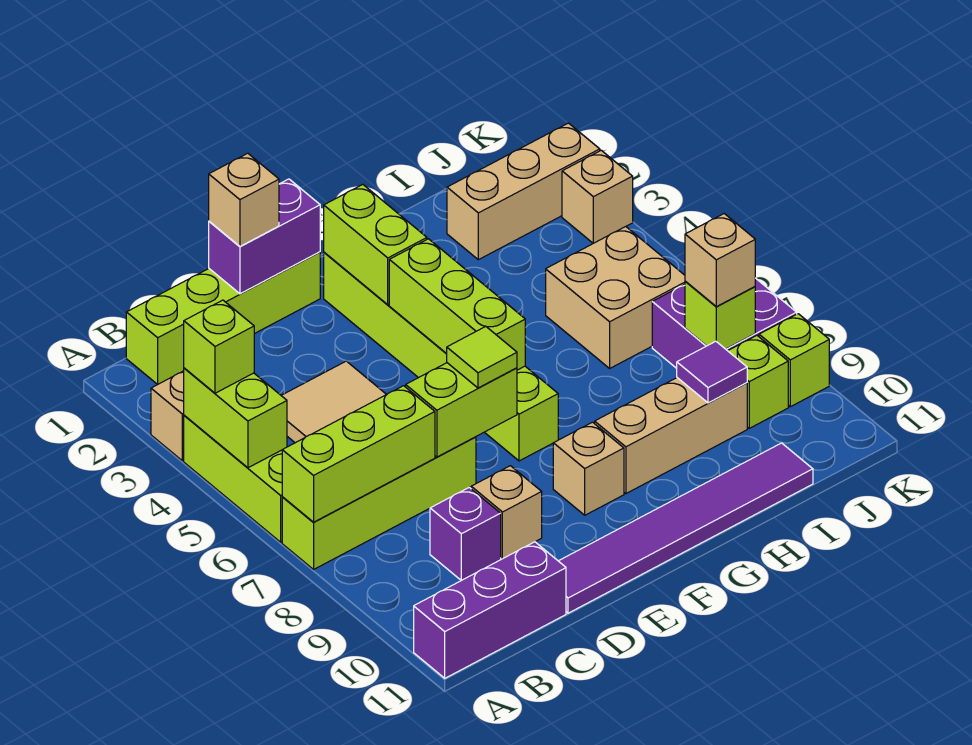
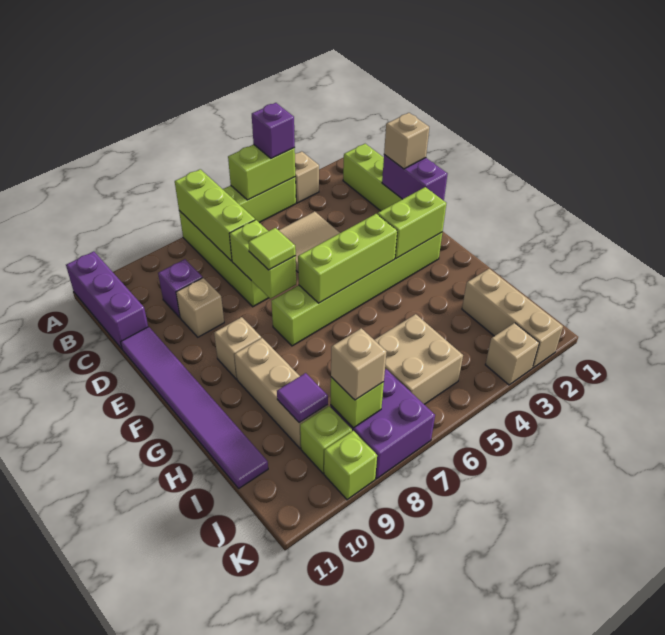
lime 1x1 brick [184,300,254,393] -> purple 1x1 brick [252,103,295,159]

